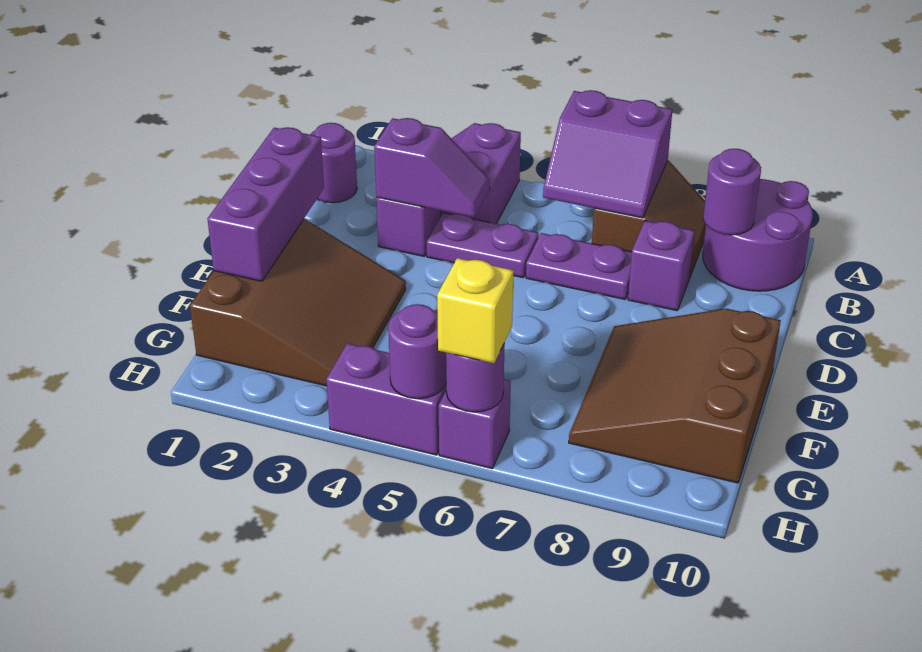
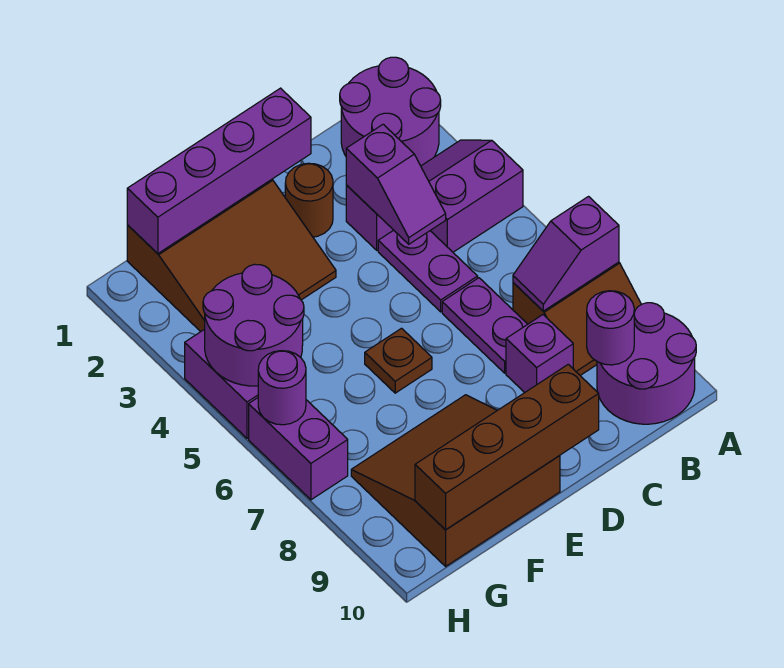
purple 2x2 slope [543,90,673,218] -> purple 1x2 slope [513,197,619,311]
purple 1x1 round brick [310,123,357,203] -> purple 2x2 round brick [340,57,441,166]
purple 1x3 brick [208,127,324,281] -> purple 1x4 brick [127,88,311,253]
none -> brown 1x1 round brick [285,163,333,237]
none -> brown 1x4 brick [415,365,599,530]
none -> brown 1x1 plate [365,328,432,393]
purple 1x1 round brick [388,304,446,399] -> purple 2x2 round brick [203,264,304,386]
purple 1x1 brick [439,379,511,469] -> purple 1x2 brick [249,398,348,500]
yellow 1x1 brick [437,258,514,363] -> none

